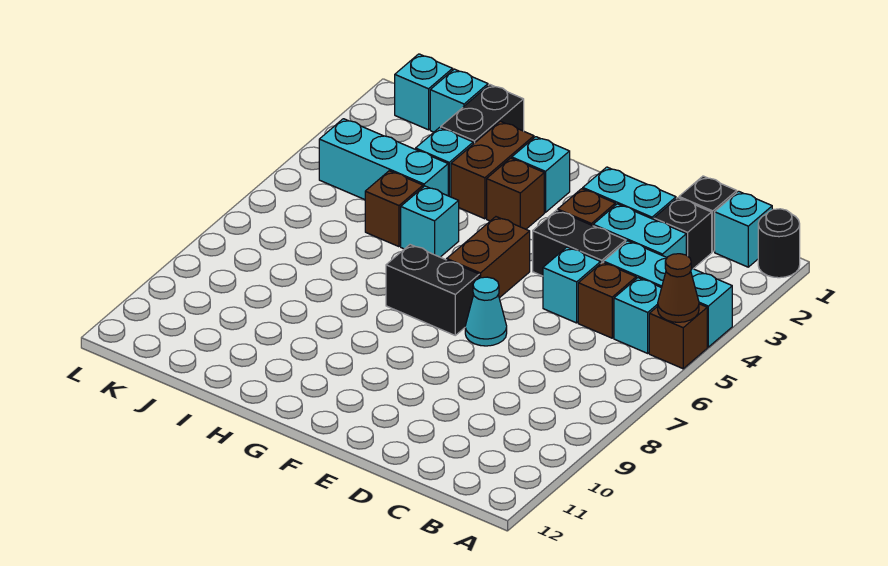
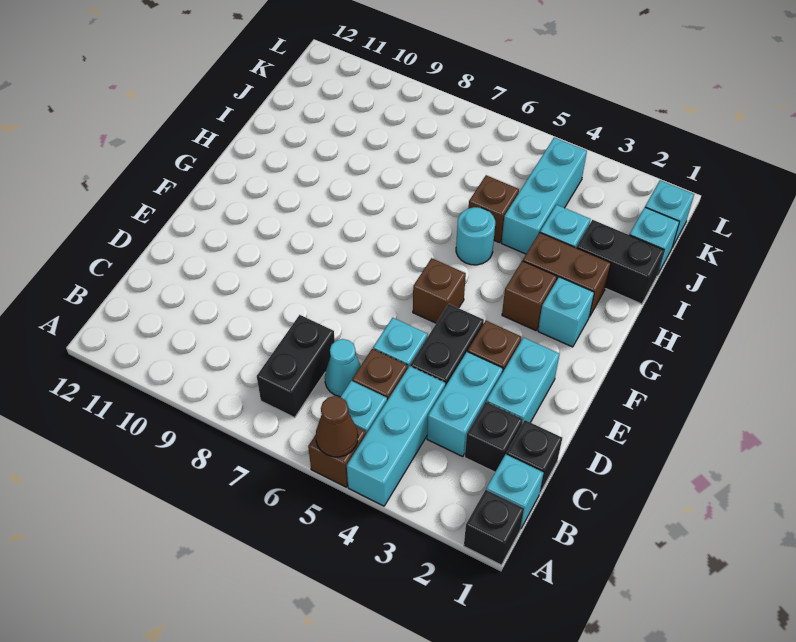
black 1x1 round brick [758,209,800,278] -> black 1x1 brick [464,490,524,565]
cyan 1x1 cone [465,277,507,346] -> cyan 1x1 cone moved to [325,339,361,397]
brown 1x2 brick [447,217,530,298] -> brown 1x1 brick [413,258,466,323]
black 1x2 brick [386,245,479,335] -> black 1x2 brick moved to [257,315,335,418]
cyan 1x1 brick [401,186,459,257] -> cyan 1x1 round brick [456,207,495,265]

